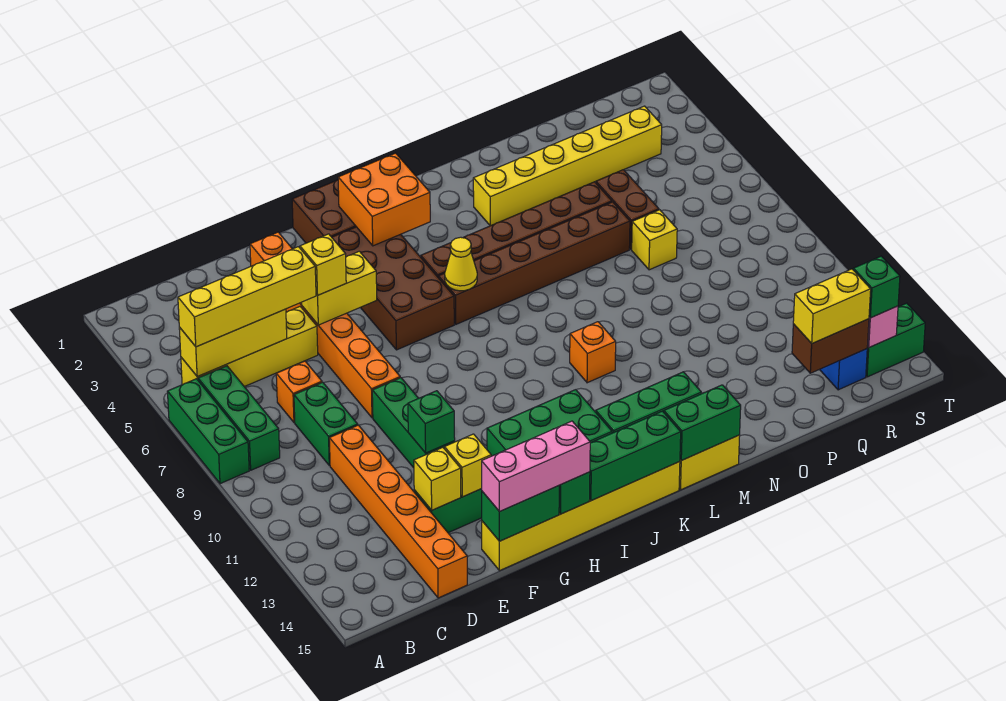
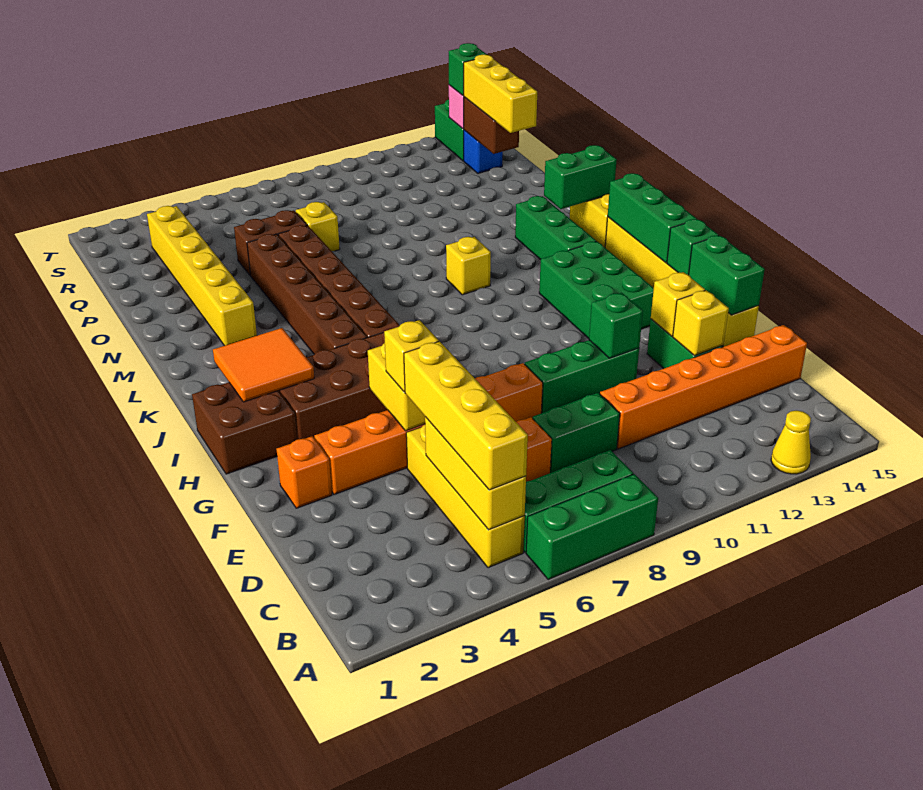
pink 1x3 brick [482,421,590,512] -> none
orange 2x2 brick [338,153,430,246] -> orange 2x2 tile [213,328,314,402]
yellow 1x1 cone [445,237,477,291] -> yellow 1x1 cone moved to [771,411,811,474]
orange 1x1 brick [570,322,616,383] -> yellow 1x1 brick [446,237,491,295]
green 1x2 brick [664,385,741,461] -> green 1x2 brick turned to [544,145,617,209]
yellow 1x2 brick [793,269,871,344] -> yellow 1x3 brick [464,55,537,133]

